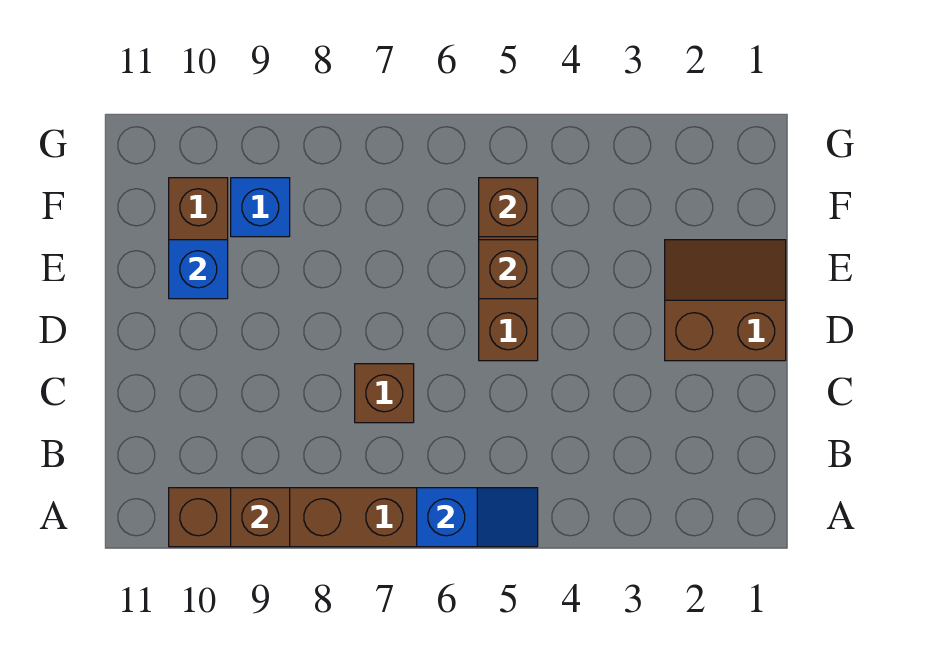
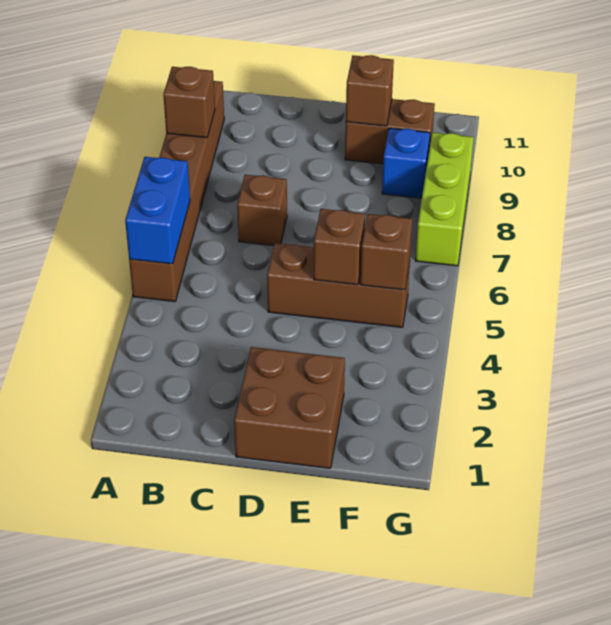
blue 1x2 slope [417,488,538,547] -> blue 1x2 brick [125,157,190,264]
brown 2x2 slope [665,240,786,361] -> brown 2x2 brick [234,347,345,468]
blue 1x1 brick [169,240,228,299] -> brown 1x1 brick [346,55,394,126]
none -> lime 1x3 brick [415,133,474,266]

